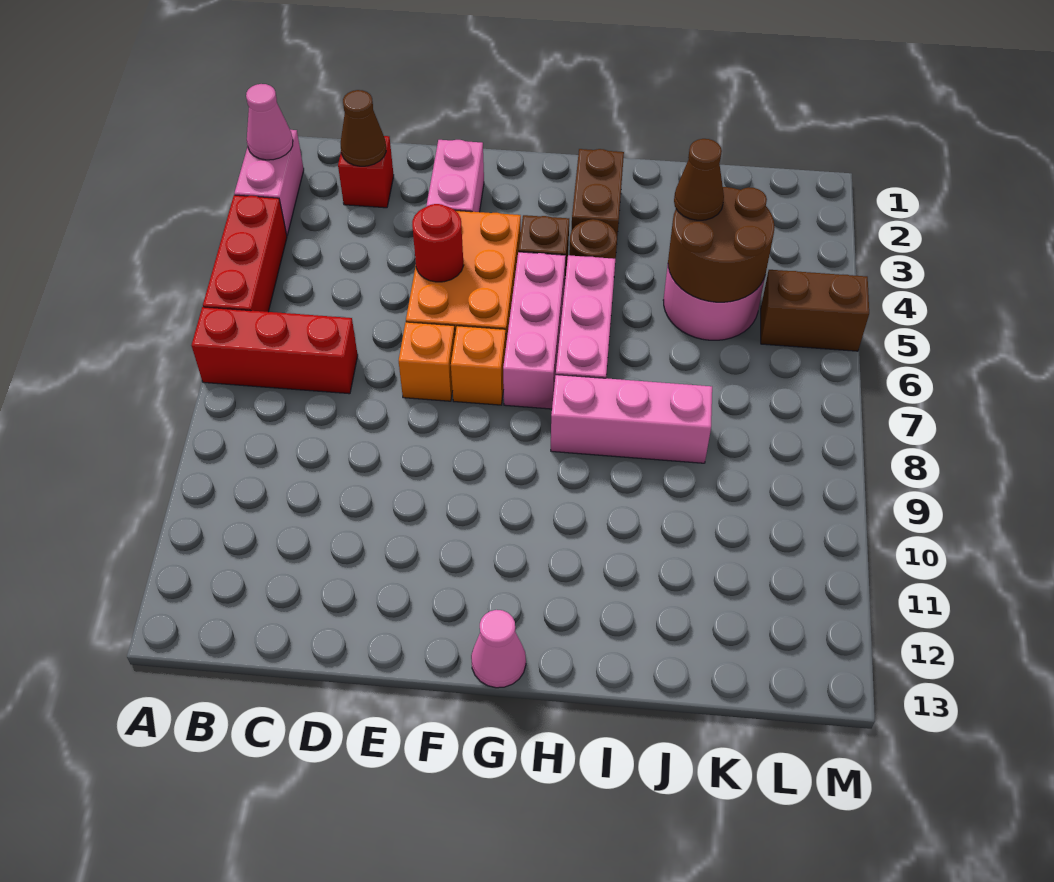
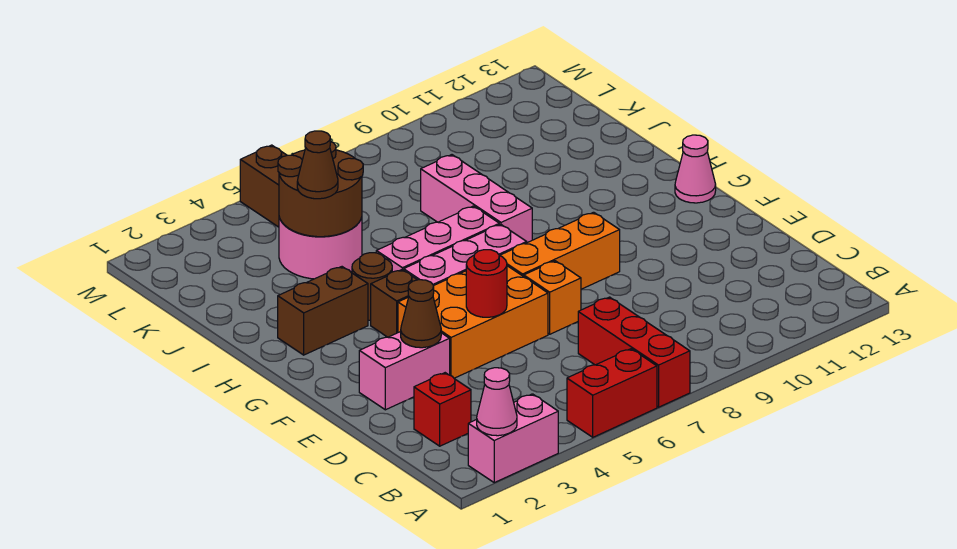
red 1x3 brick [203,195,287,312] -> red 1x2 brick [567,349,657,437]
brown 1x1 cone [341,90,386,166] -> brown 1x1 cone moved to [401,280,441,348]
orange 1x1 brick [451,326,506,405] -> orange 1x3 brick [500,212,620,289]

